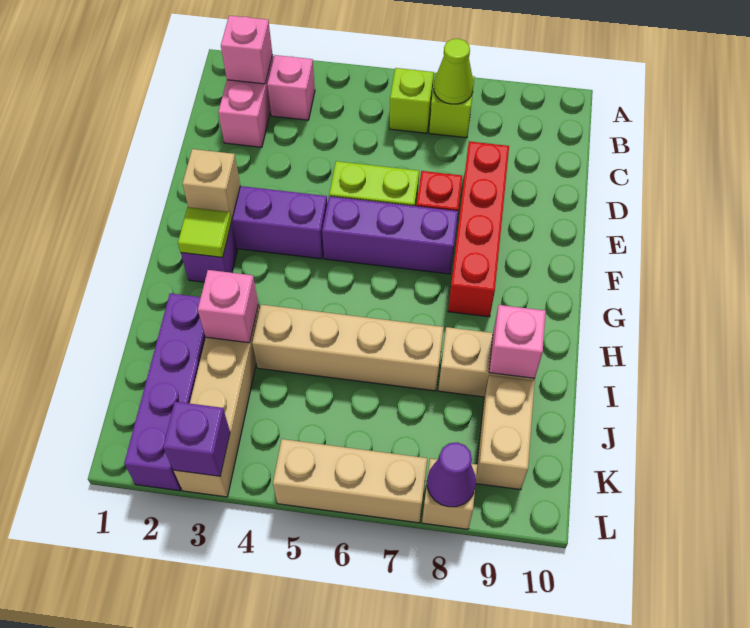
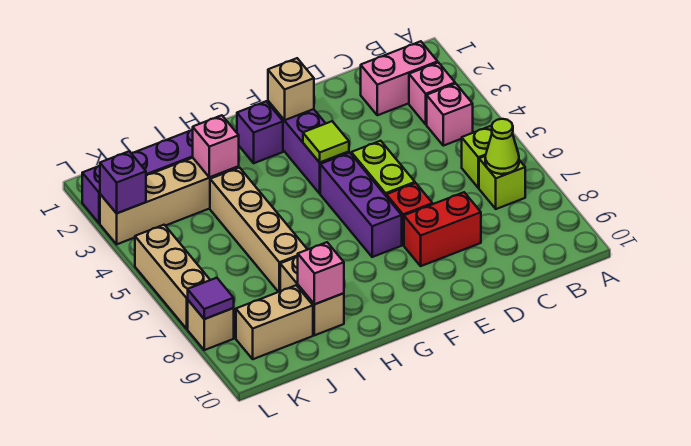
pink 1x1 brick [221,16,273,84] -> pink 1x1 brick moved to [427,84,473,146]
red 1x4 brick [448,141,509,317] -> red 1x2 brick [404,192,481,266]
lime 1x1 tile [178,207,232,257] -> lime 1x1 tile moved to [303,121,349,163]
purple 1x1 cone [427,442,476,507] -> purple 1x1 tile [188,278,234,319]

